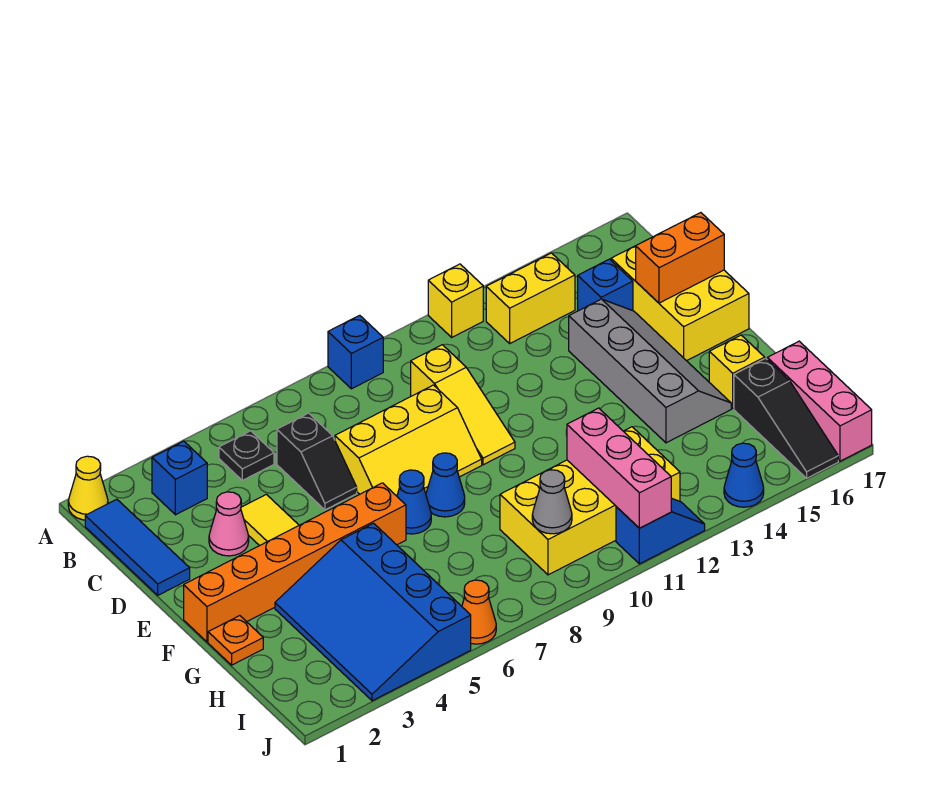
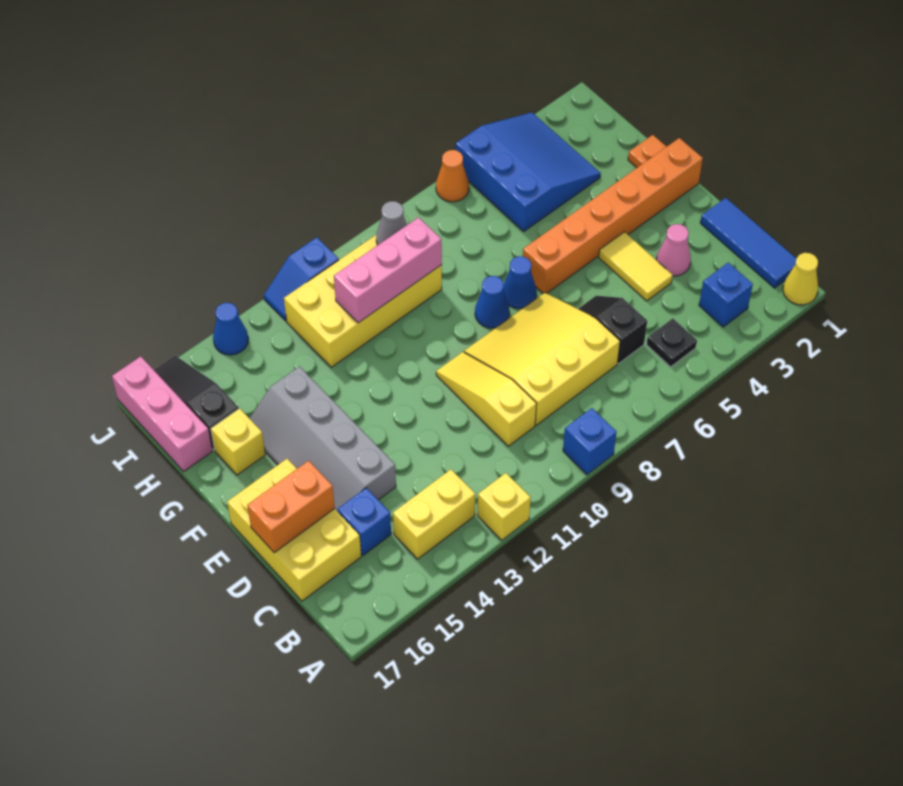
yellow 2x3 slope [335,385,482,496] -> yellow 3x3 slope [464,293,620,425]
blue 3x4 slope [275,523,471,701] -> blue 3x3 slope [456,112,601,231]
pink 1x3 brick [567,408,671,528] -> pink 1x3 brick turned to [334,217,442,323]

